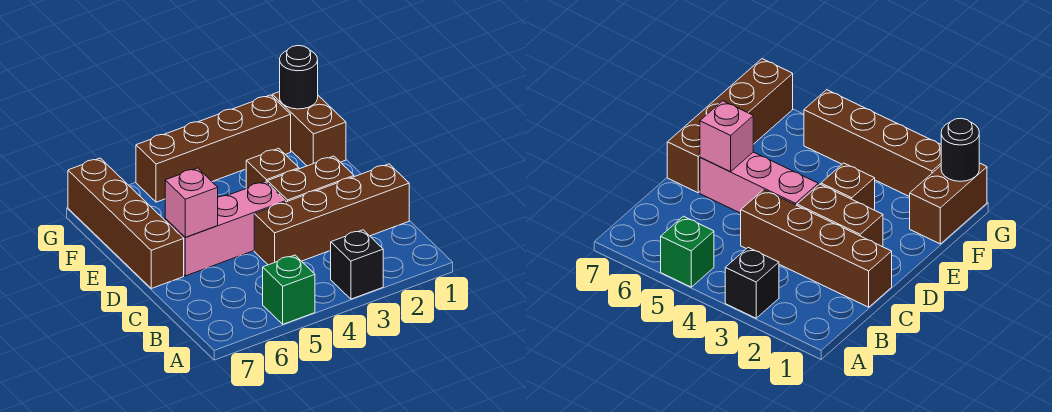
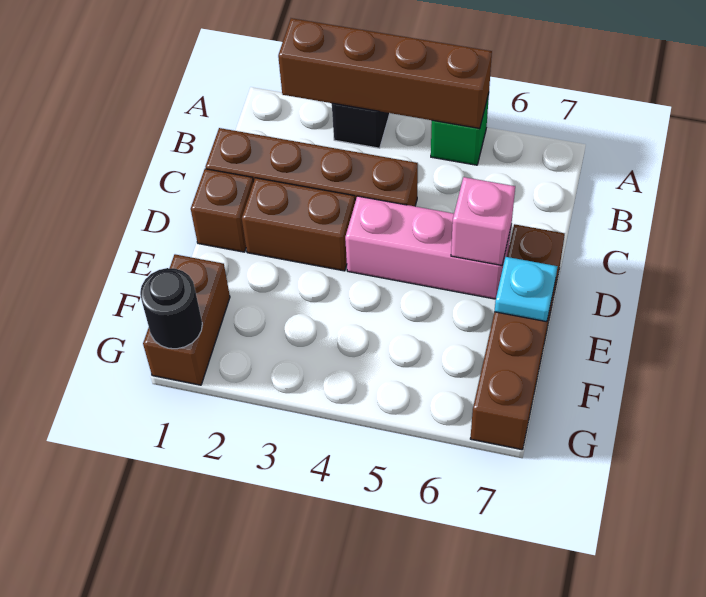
brown 1x1 brick [246,148,299,188] -> brown 1x1 brick moved to [191,169,253,252]
none -> cyan 1x1 plate [494,257,558,322]
brown 1x4 brick [136,95,291,202] -> brown 1x4 brick moved to [278,18,492,129]

